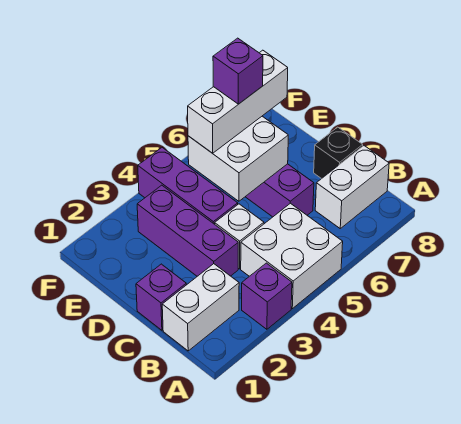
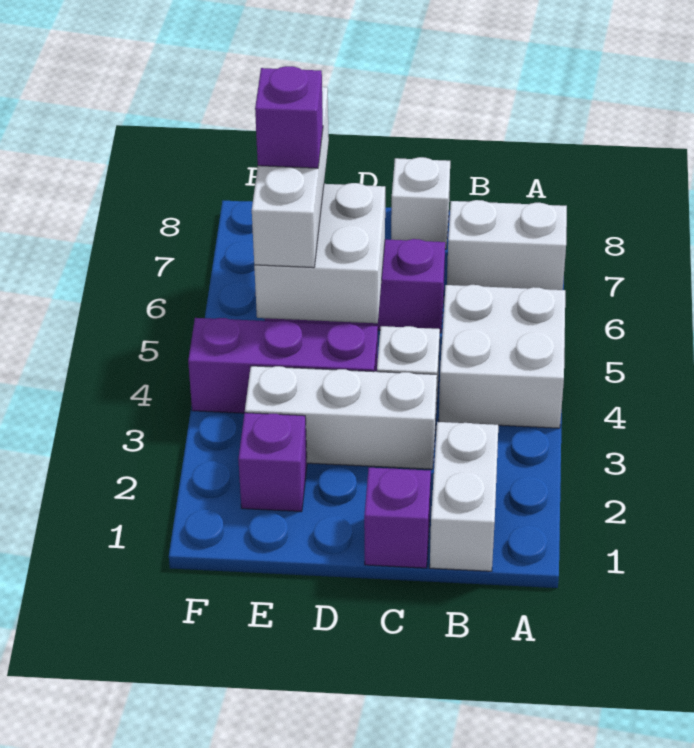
purple 1x1 brick [242,263,292,329] -> purple 1x1 brick moved to [238,413,307,512]
white 1x2 brick [315,146,389,228] -> white 1x2 brick turned to [447,200,567,290]
purple 1x3 brick [137,185,238,276] -> white 1x3 brick [245,366,437,469]
black 1x1 brick [314,127,363,179] -> white 1x1 brick [391,157,450,249]

